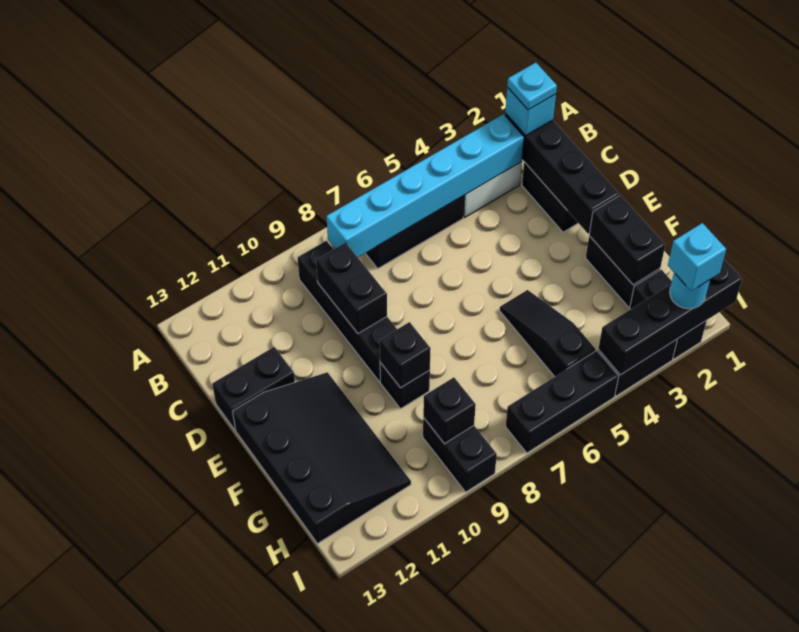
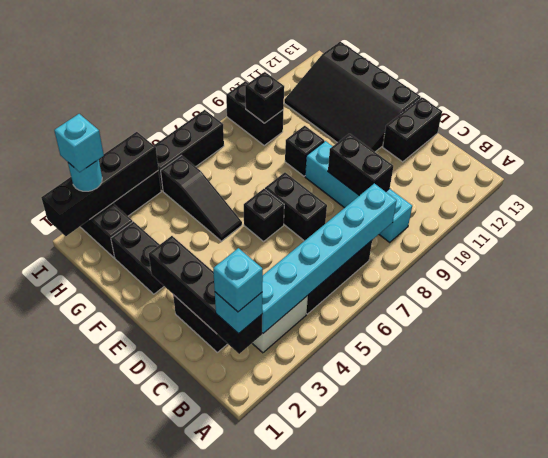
cyan 1x1 plate [507,63,557,110] -> cyan 1x1 brick [213,248,263,312]
black 1x4 brick [298,241,397,382] -> cyan 1x4 brick [305,141,412,242]
black 1x2 brick [589,195,665,285] -> black 1x2 brick moved to [265,173,327,241]
black 1x1 brick [380,322,431,388] -> black 1x1 brick moved to [244,189,284,241]

